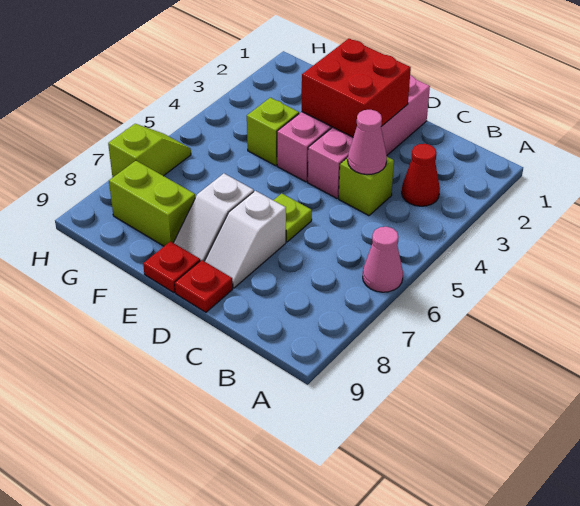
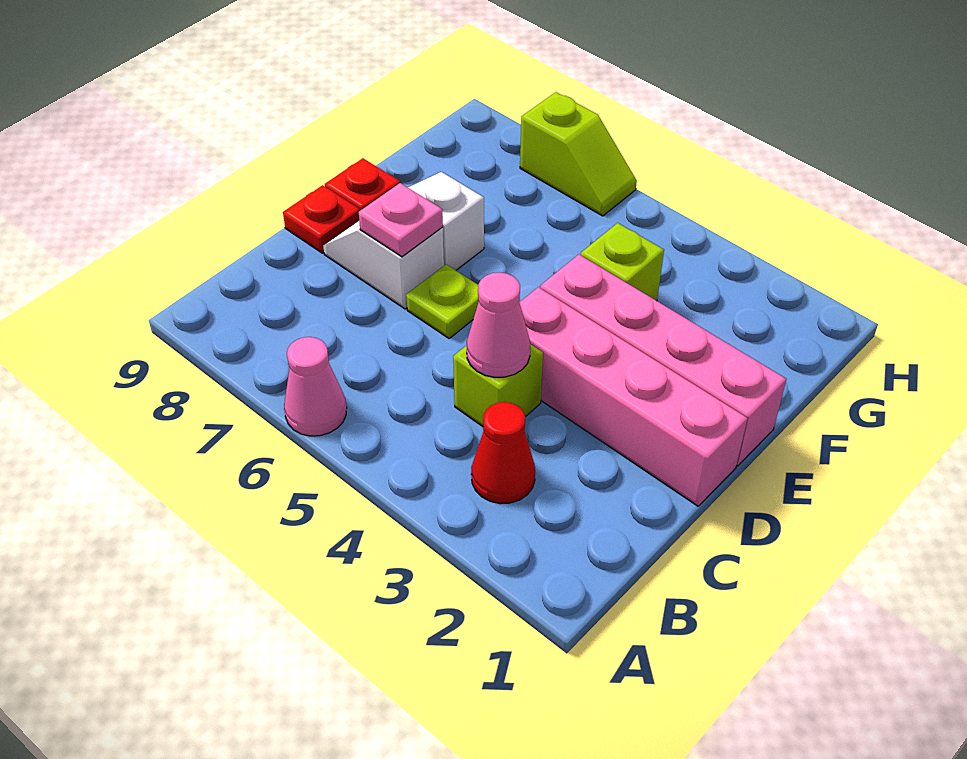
red 2x2 brick [302,39,411,137] -> none
none -> pink 1x1 plate [359,183,443,257]
lime 1x2 brick [109,161,195,246] -> none

